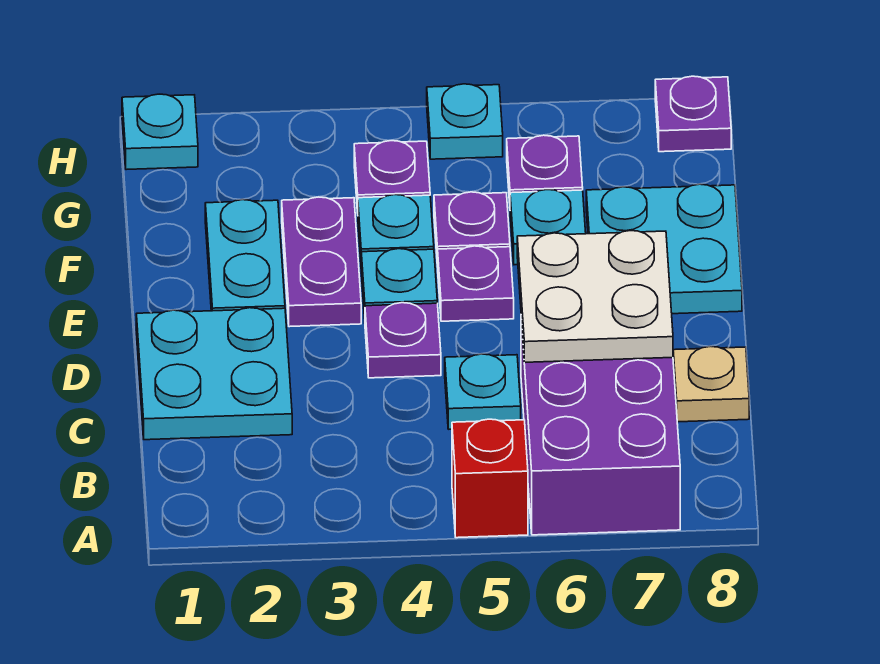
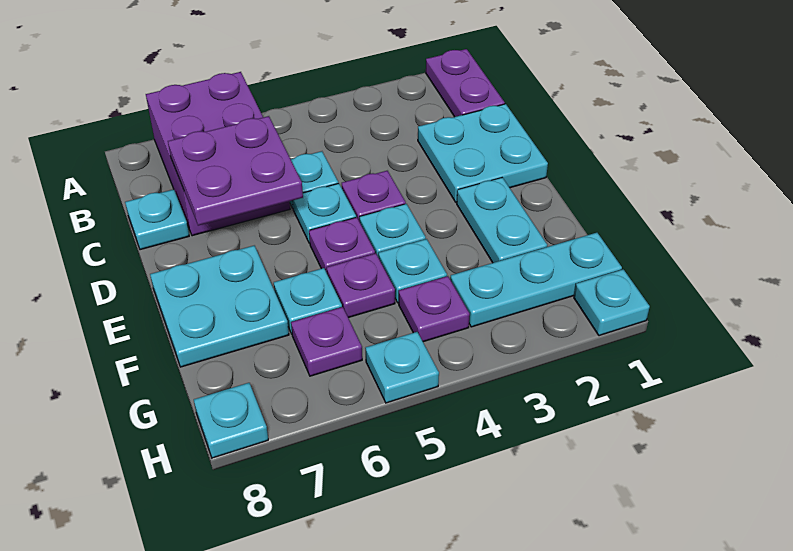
red 1x1 brick [452,419,528,538] -> none
white 2x2 plate [517,231,673,362] -> purple 2x2 plate [168,116,303,226]
tan 1x1 plate [673,346,749,422] -> cyan 1x1 plate [125,189,189,250]
none -> cyan 1x1 plate [293,183,356,243]
purple 1x2 plate [282,197,361,327] -> purple 1x2 plate moved to [426,49,505,117]
none -> cyan 1x3 plate [450,233,622,327]
purple 1x1 plate [655,76,731,152] -> cyan 1x1 plate [194,383,268,458]

